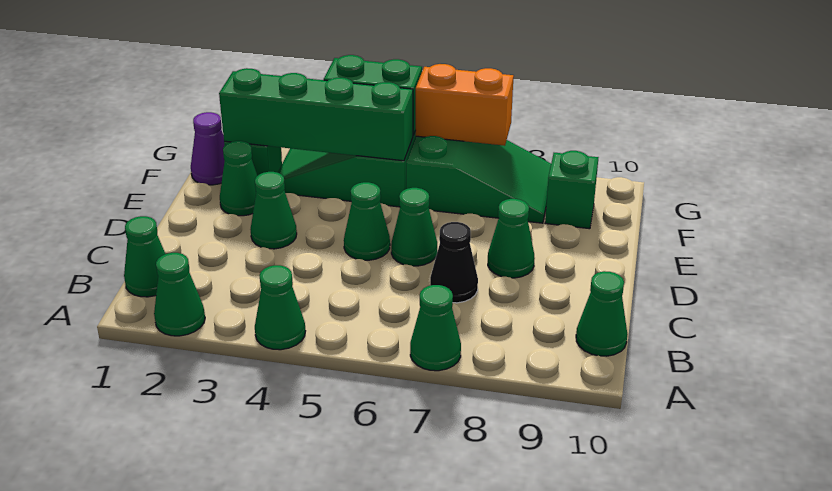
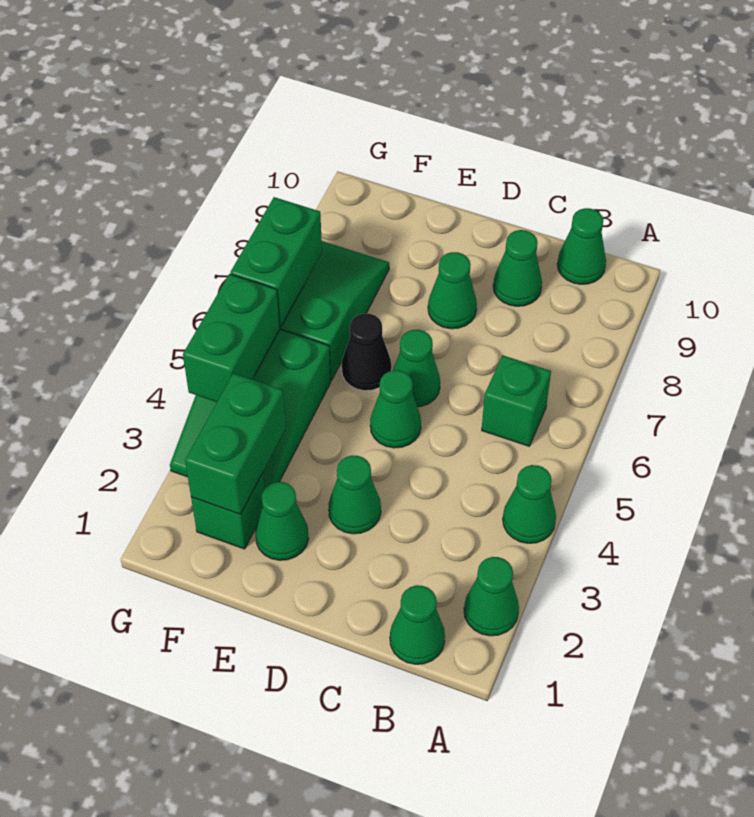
green 1x1 cone [410,285,461,371] -> green 1x1 cone moved to [493,230,542,306]
black 1x1 cone [430,222,478,303] -> black 1x1 cone moved to [342,314,391,391]
purple 1x1 cone [191,112,225,185] -> none
green 1x4 brick [219,68,413,161] -> green 1x2 brick [185,373,286,514]
green 1x1 brick [545,151,599,229] -> green 1x1 brick moved to [482,355,551,446]
orange 1x2 brick [416,64,514,146] -> green 1x2 brick [230,197,322,327]

